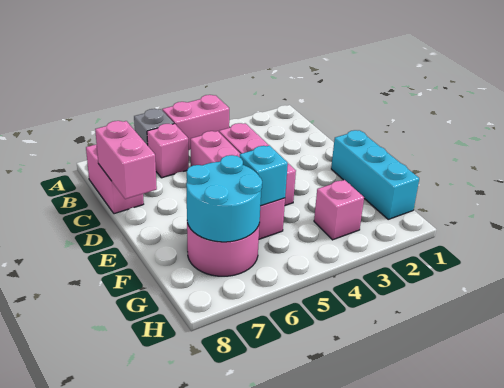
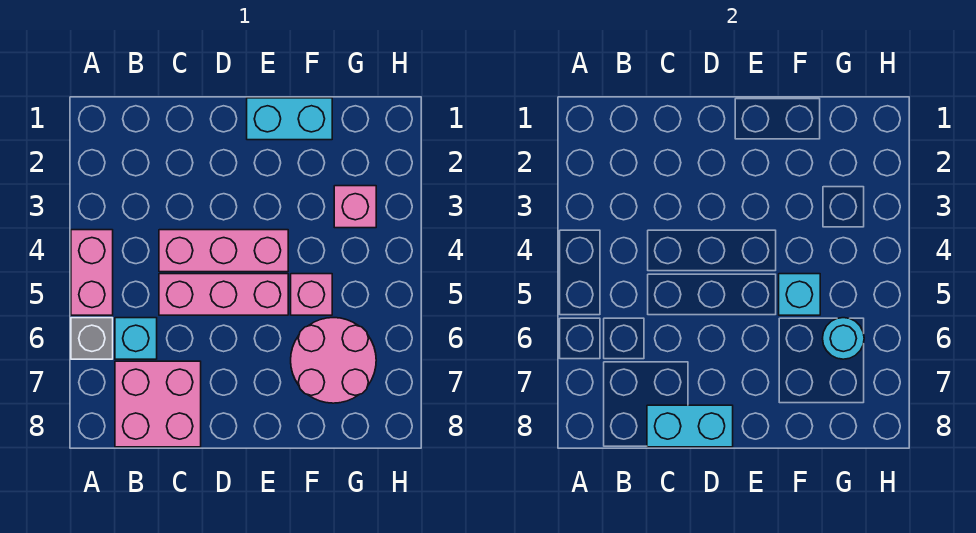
pink 1x1 brick [147,124,189,178] -> cyan 1x1 brick [115,318,157,359]
pink 1x2 brick [86,145,144,214] -> pink 2x2 brick [115,361,201,447]
pink 1x2 brick [95,121,157,199] -> cyan 1x2 brick [647,405,733,447]
cyan 1x3 brick [331,130,419,219] -> cyan 1x2 brick [247,98,332,140]
cyan 2x2 round brick [186,155,262,242] -> cyan 1x1 round brick [823,318,864,359]

